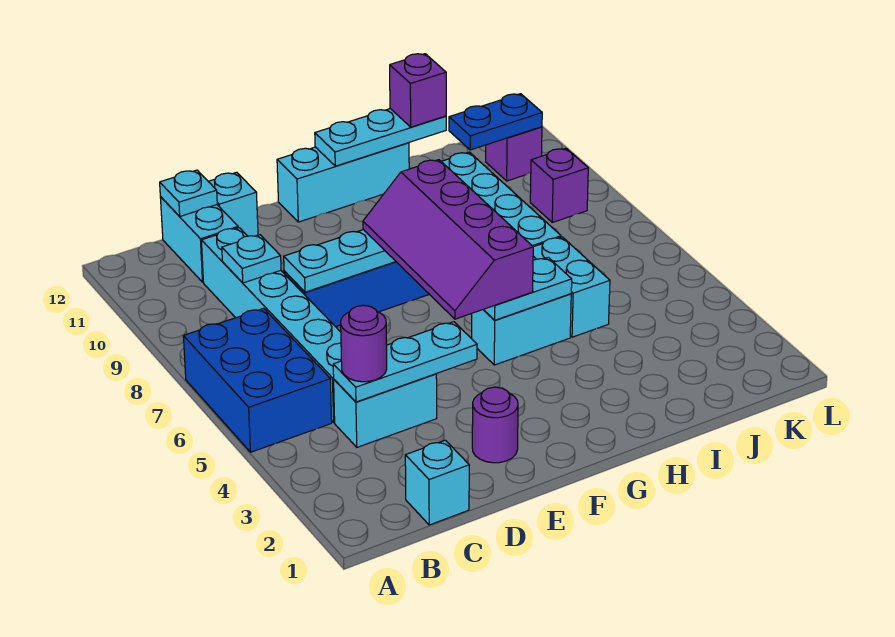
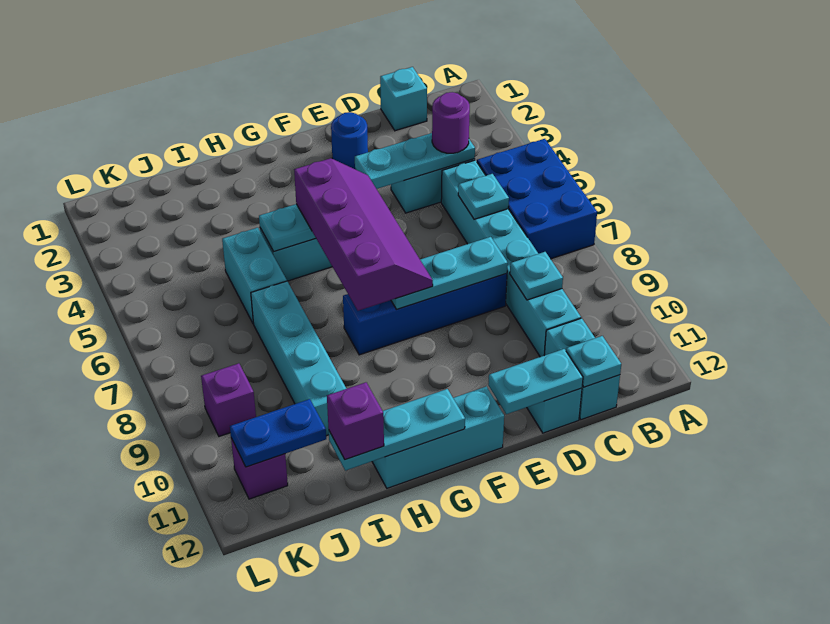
none -> cyan 1x1 plate [458,174,509,219]
none -> cyan 1x2 plate [488,349,583,414]
purple 1x1 round brick [472,387,518,463] -> blue 1x1 round brick [331,112,368,169]

